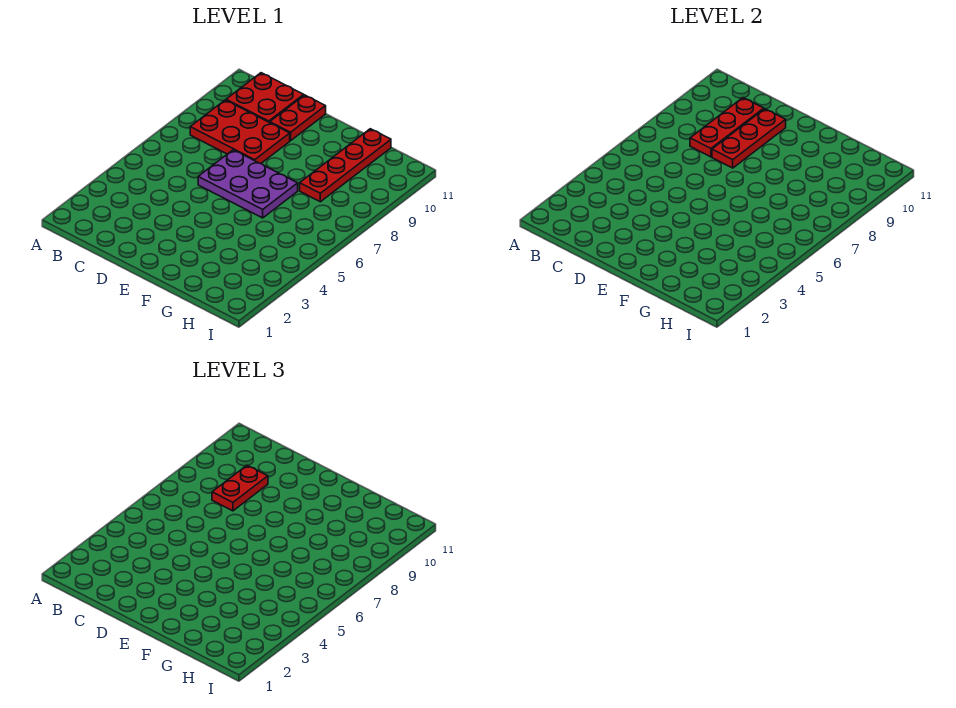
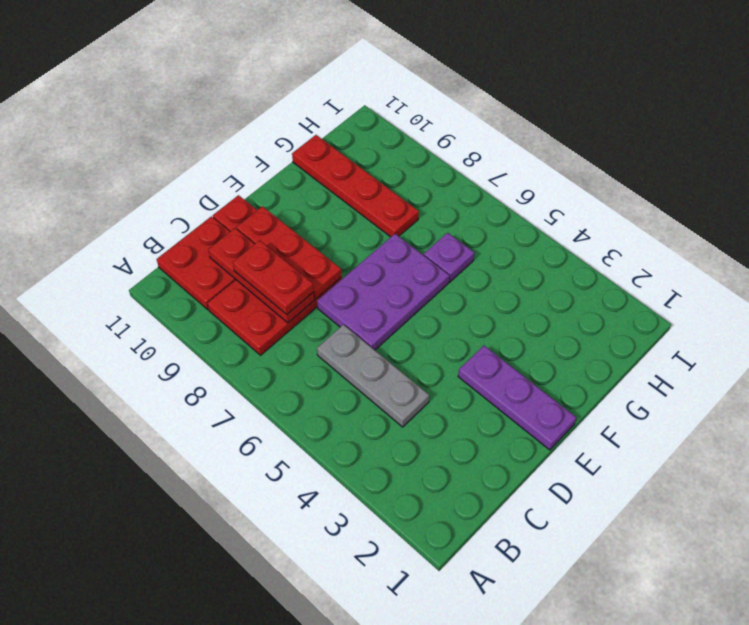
none -> grey 1x3 plate [317,325,429,427]
none -> purple 1x3 plate [458,346,576,450]
none -> purple 1x1 plate [424,233,474,282]

